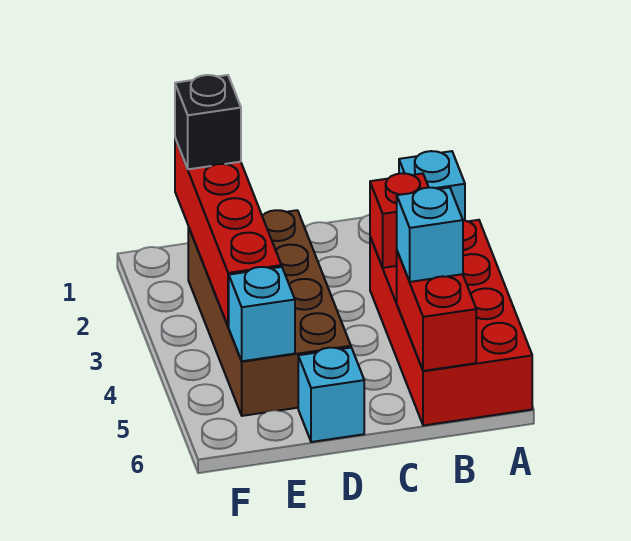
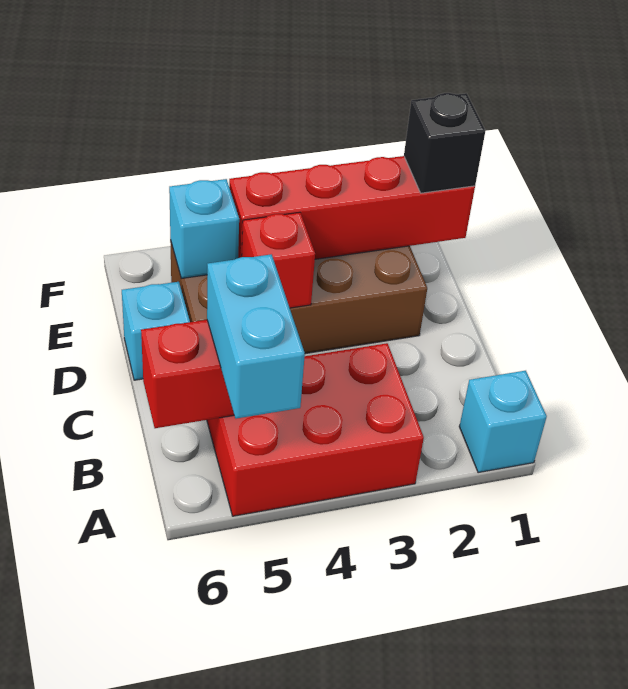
red 2x4 brick [370,220,532,426] -> red 2x3 brick [207,343,424,516]
red 1x1 brick [370,173,429,268] -> red 1x1 brick moved to [242,212,315,308]
cyan 1x1 brick [397,188,463,282] -> cyan 1x2 brick [207,254,305,419]

